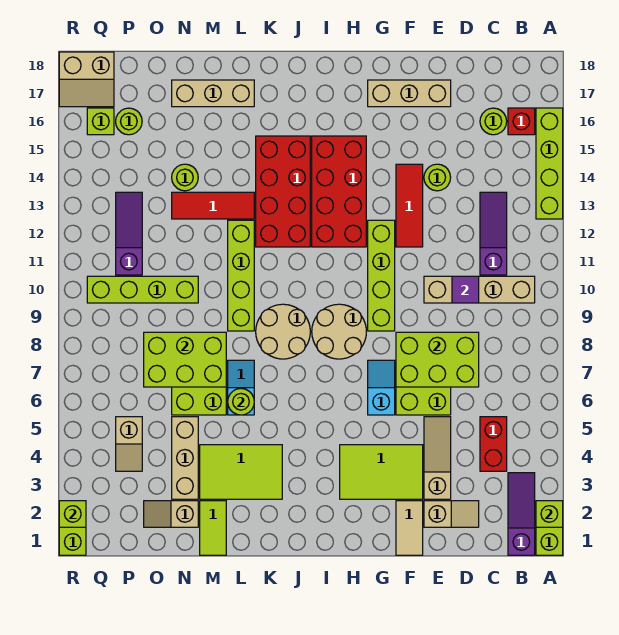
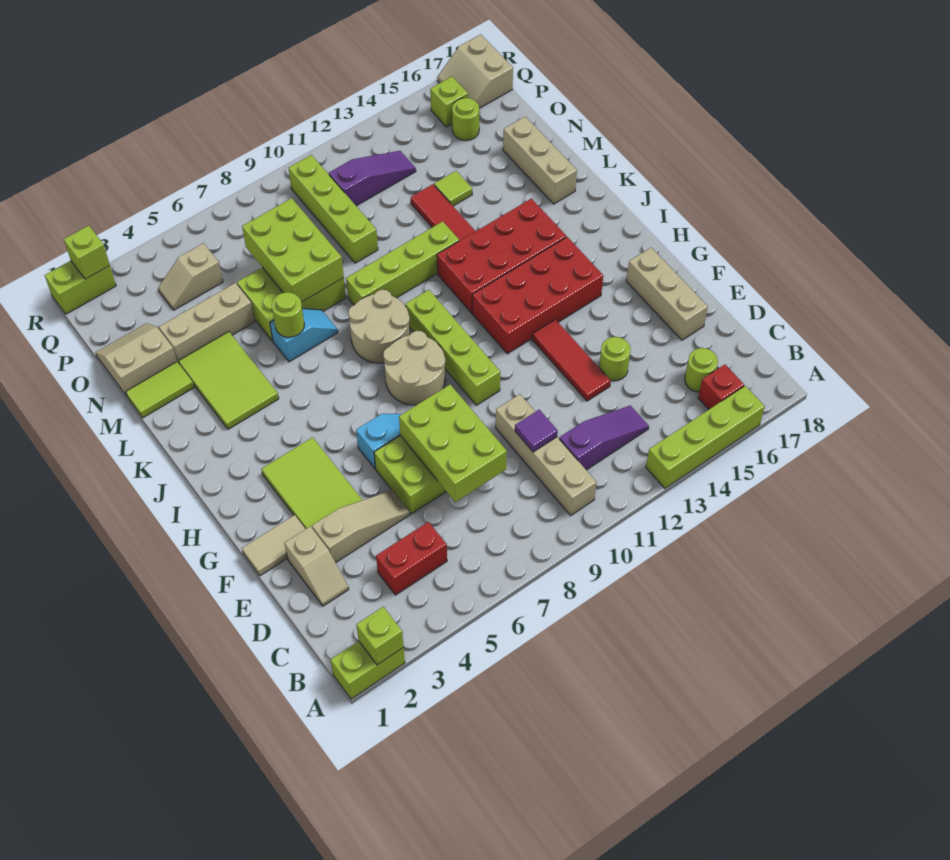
purple 1x3 slope [508,473,535,555] -> none
red 1x3 tile [396,164,423,247] -> red 1x3 tile turned to [532,320,611,401]
lime 1x4 brick [368,220,395,331] -> lime 1x4 brick turned to [405,290,500,405]
tan 1x2 slope [144,501,198,527] -> tan 2x2 slope [96,323,177,396]
lime 1x1 round brick [172,164,198,191] -> lime 1x1 tile [434,171,472,206]

